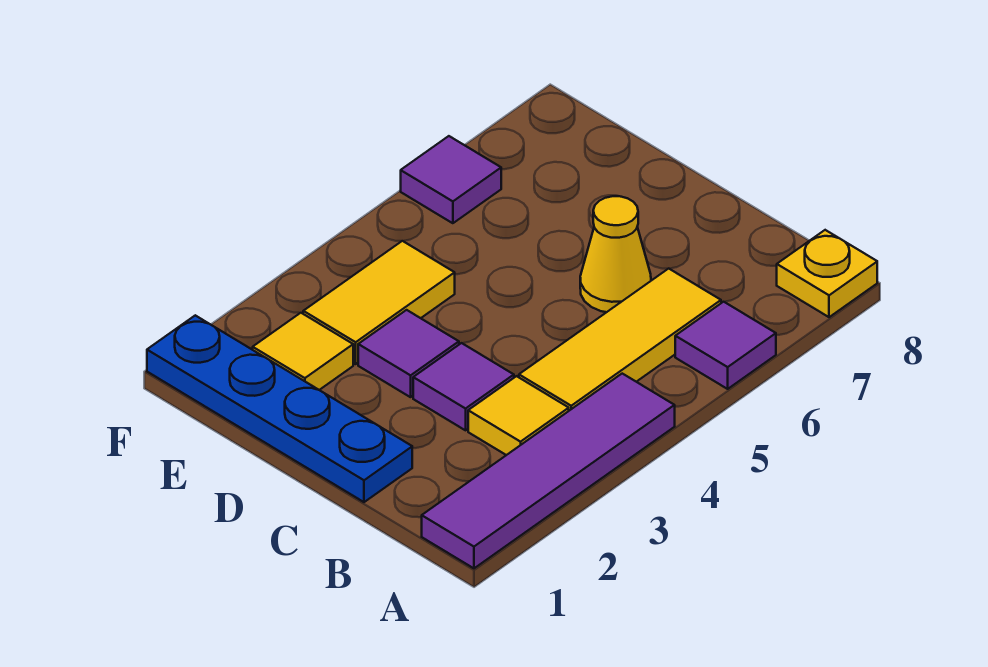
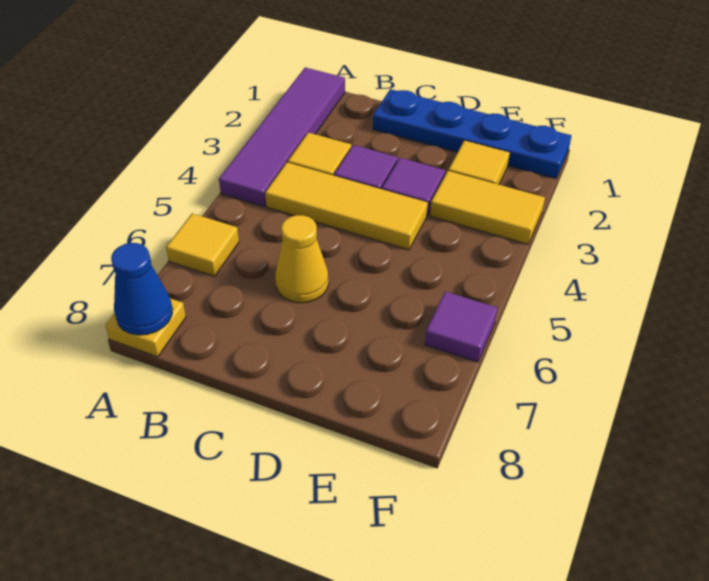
purple 1x1 tile [675,302,776,389] -> yellow 1x1 tile [166,213,239,276]
none -> blue 1x1 cone [111,243,173,335]
yellow 1x3 tile [519,269,721,411] -> yellow 1x3 tile turned to [265,162,428,250]
yellow 1x2 tile [303,241,455,364] -> yellow 1x2 tile turned to [430,171,545,244]

